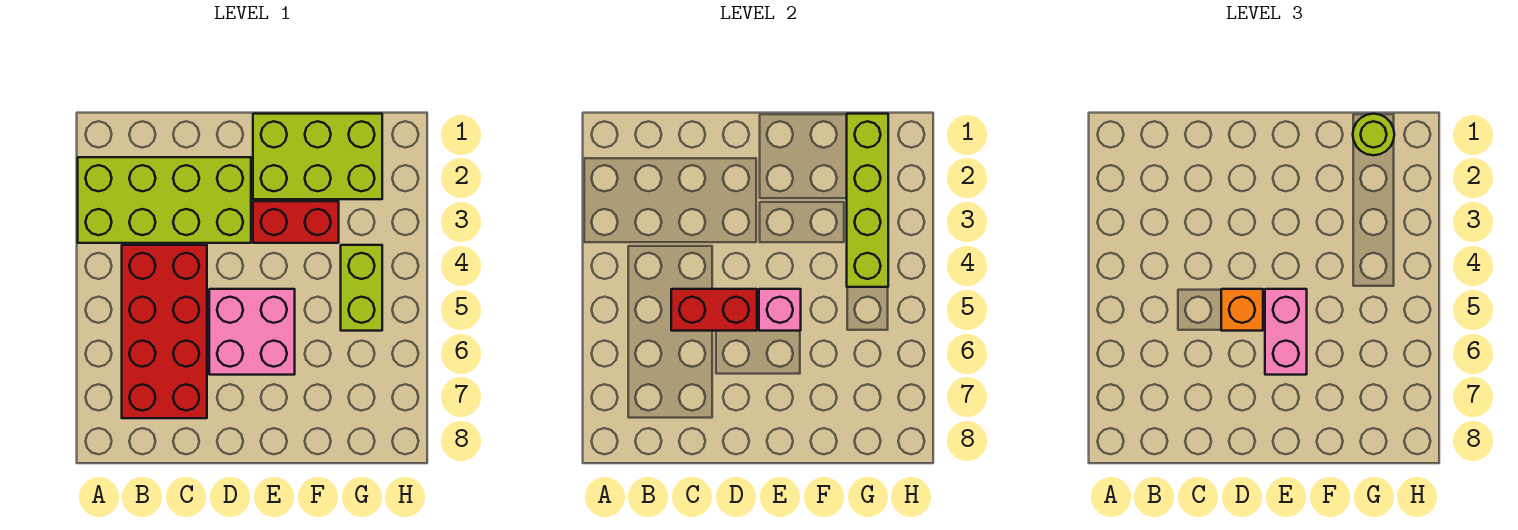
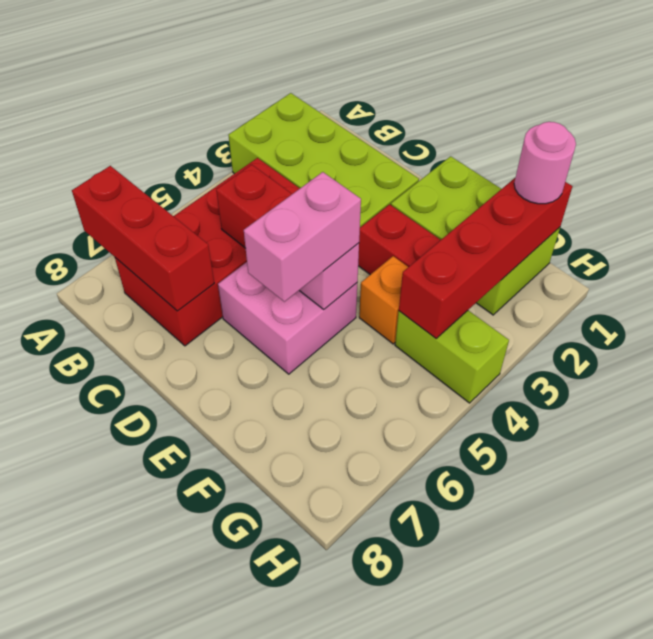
none -> red 1x3 brick [72,166,214,311]
orange 1x1 brick [1221,289,1263,331] -> orange 1x1 brick moved to [359,256,408,344]
lime 1x4 brick [847,114,888,287] -> red 1x4 brick [399,178,572,338]
lime 1x1 round brick [1353,114,1394,155] -> pink 1x1 round brick [514,122,576,204]
lime 1x2 brick [341,245,382,331] -> lime 1x2 brick turned to [395,310,509,403]

